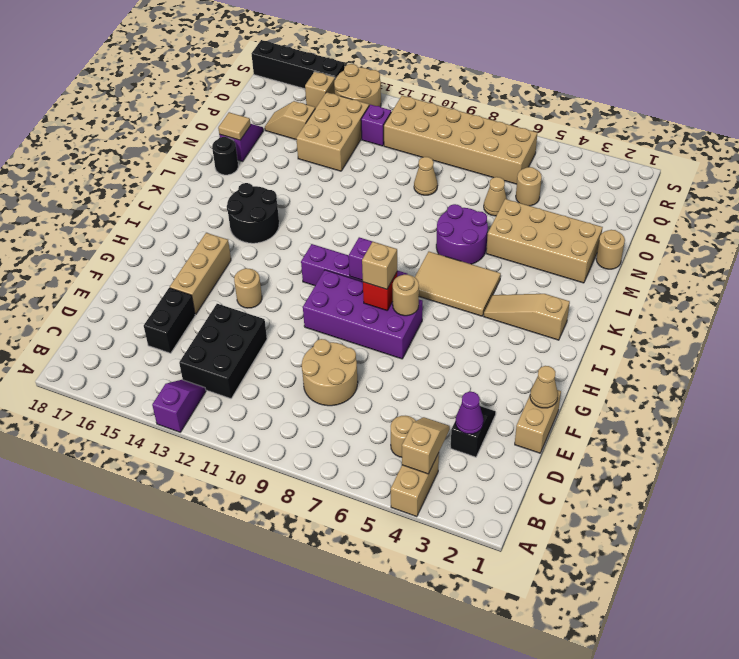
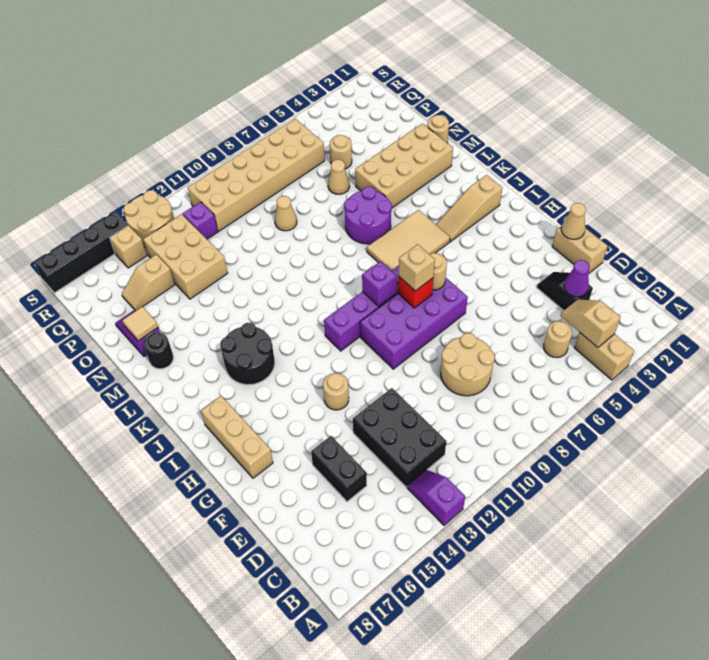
tan 1x3 brick [170,233,231,314] -> tan 1x3 brick moved to [201,396,273,478]

